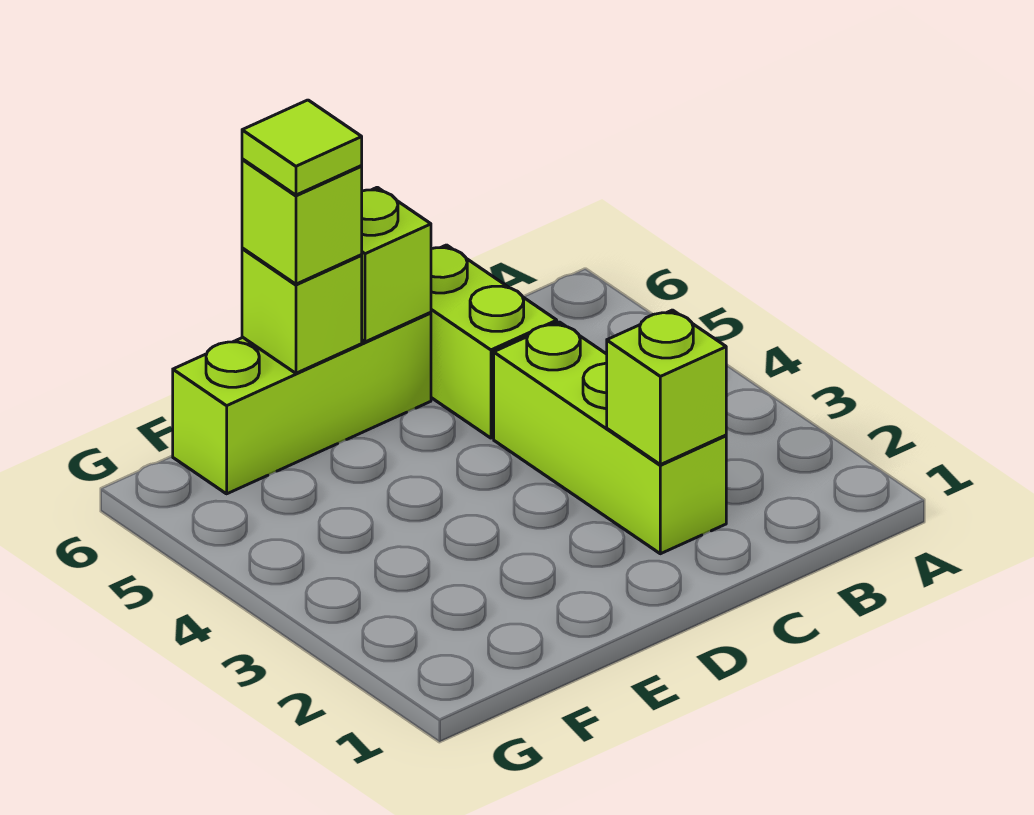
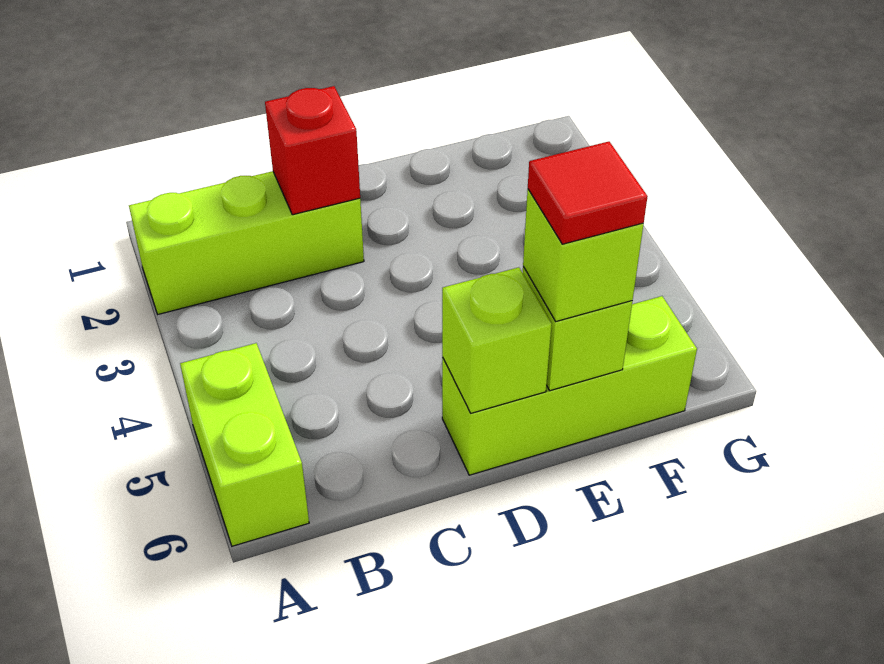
lime 1x3 brick [494,322,726,554] -> lime 1x3 brick turned to [129,171,364,314]
lime 1x1 brick [607,310,726,465] -> red 1x1 brick [265,86,360,215]
lime 1x2 brick [431,245,557,438] -> lime 1x2 brick moved to [180,343,309,546]
lime 1x1 tile [242,100,362,195] -> red 1x1 tile [528,142,648,244]

